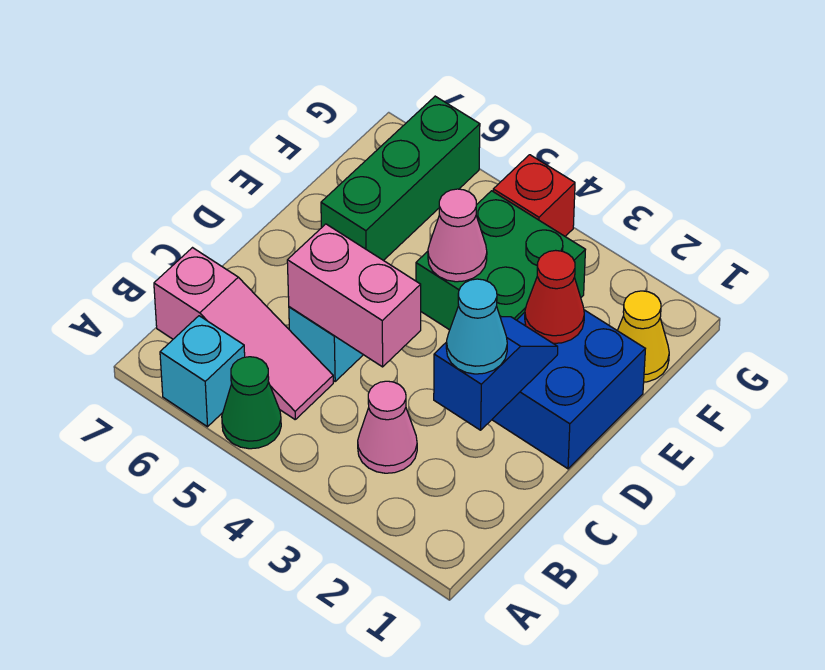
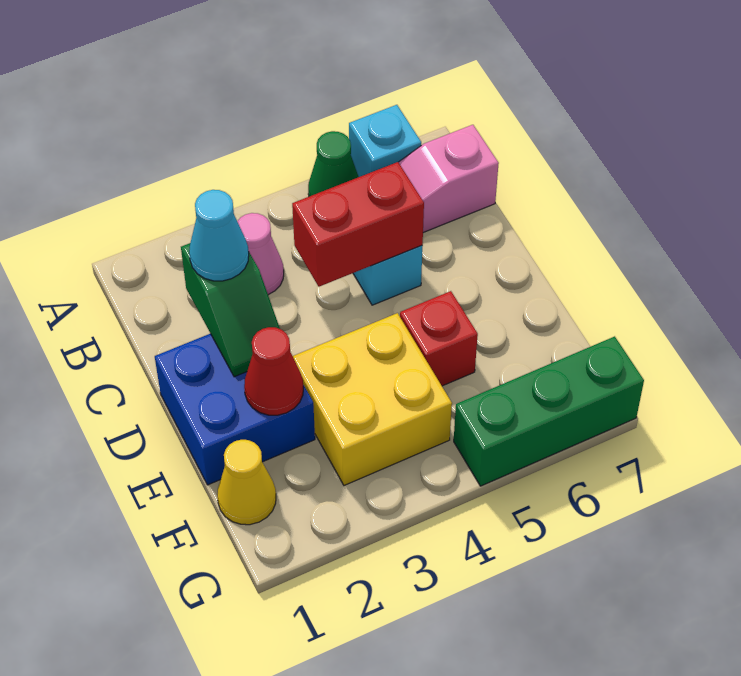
blue 1x2 slope [434,317,558,430] -> green 1x2 slope [181,243,280,377]
pink 1x2 brick [287,224,421,367] -> red 1x2 brick [292,162,424,287]
green 2x2 brick [416,191,585,330] -> yellow 2x2 brick [293,313,452,485]
pink 1x1 cone [428,189,487,282] -> none
green 1x3 brick [321,96,480,261] -> green 1x3 brick turned to [454,336,644,486]
red 1x1 brick [493,155,575,236] -> red 1x1 brick moved to [400,291,478,386]

